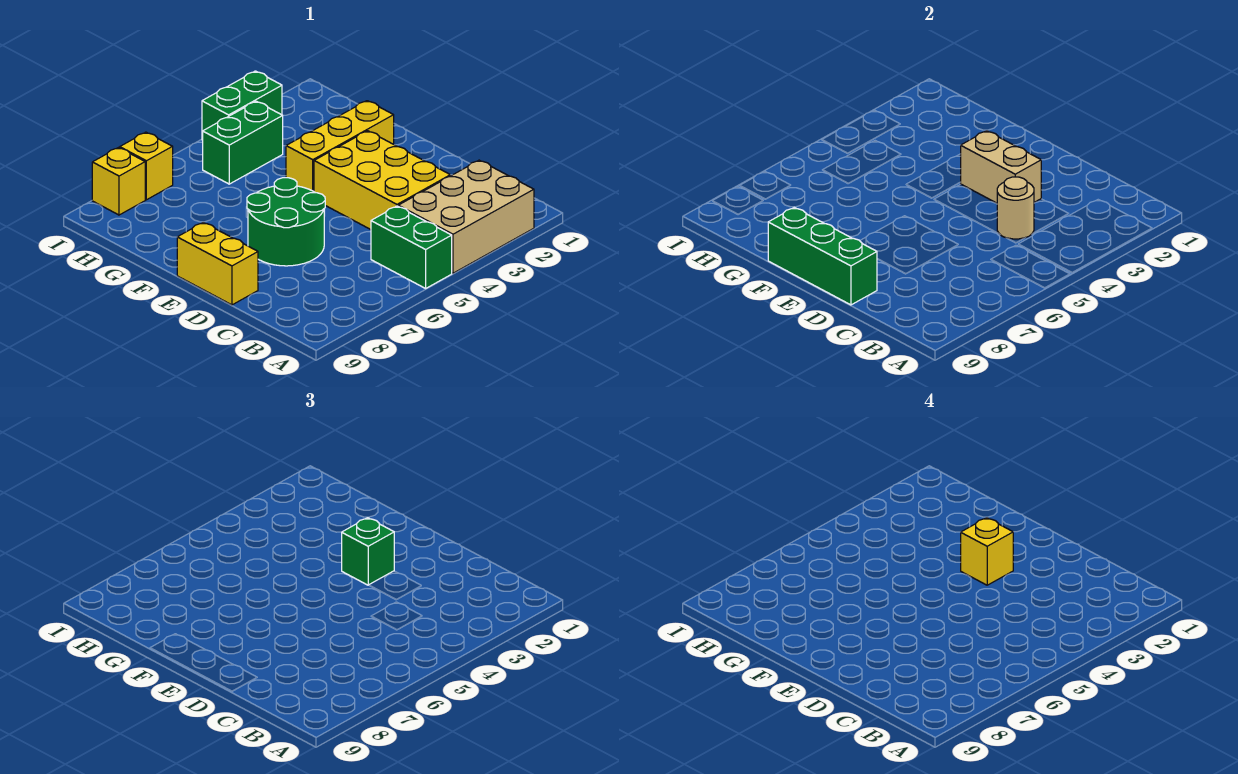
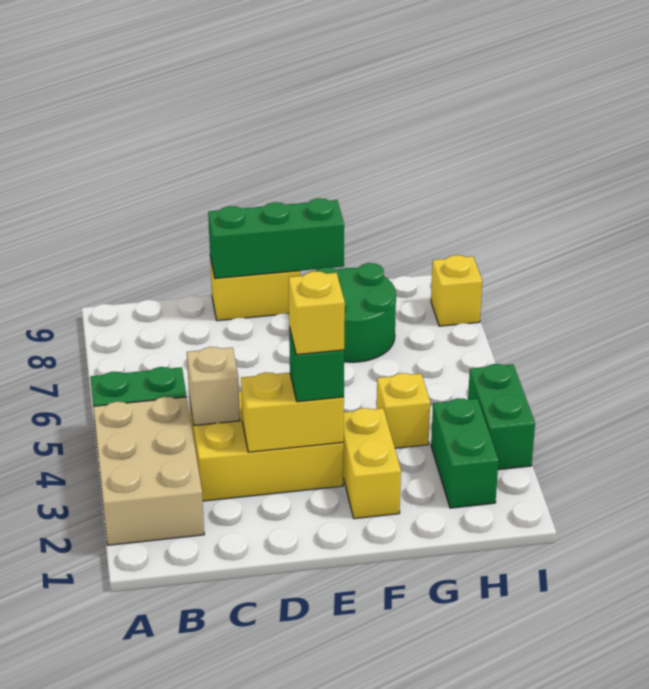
tan 1x1 round brick [997,177,1034,239] -> tan 1x1 brick [187,347,240,425]
tan 1x2 brick [961,131,1041,203] -> yellow 1x2 brick [241,372,344,452]
green 2x2 round brick [247,178,325,266] -> green 2x2 round brick moved to [316,263,396,362]
yellow 1x3 brick [286,101,394,191] -> yellow 1x2 brick [343,408,401,519]
green 1x2 brick [203,101,283,184] -> green 1x2 brick moved to [431,398,499,508]
yellow 1x1 brick [120,132,173,200] -> yellow 1x1 brick moved to [377,373,430,448]

